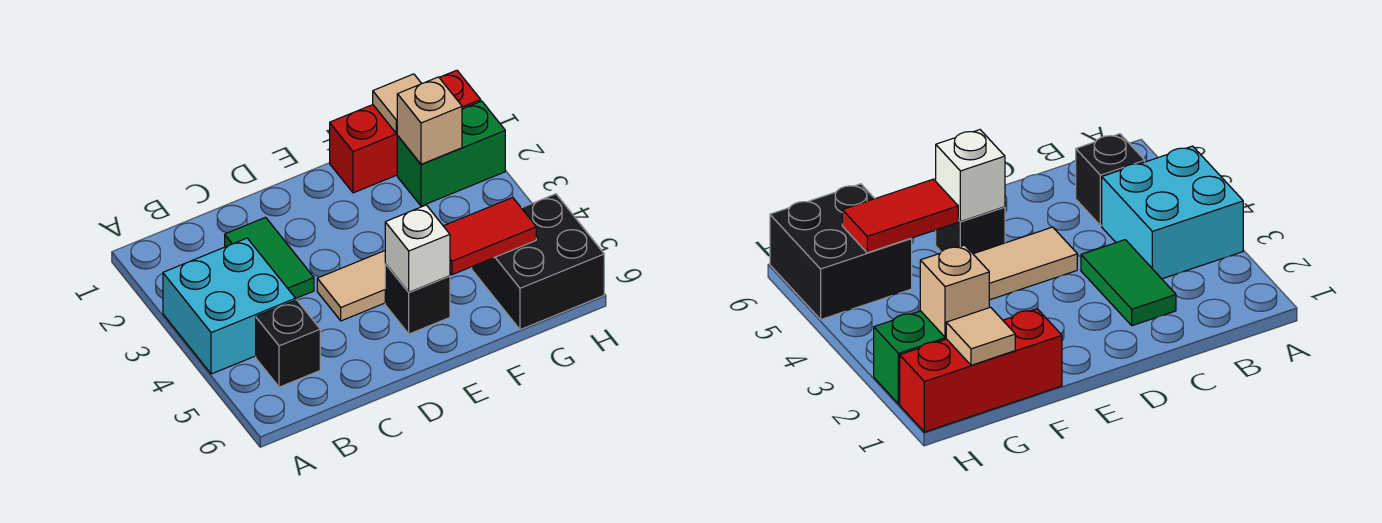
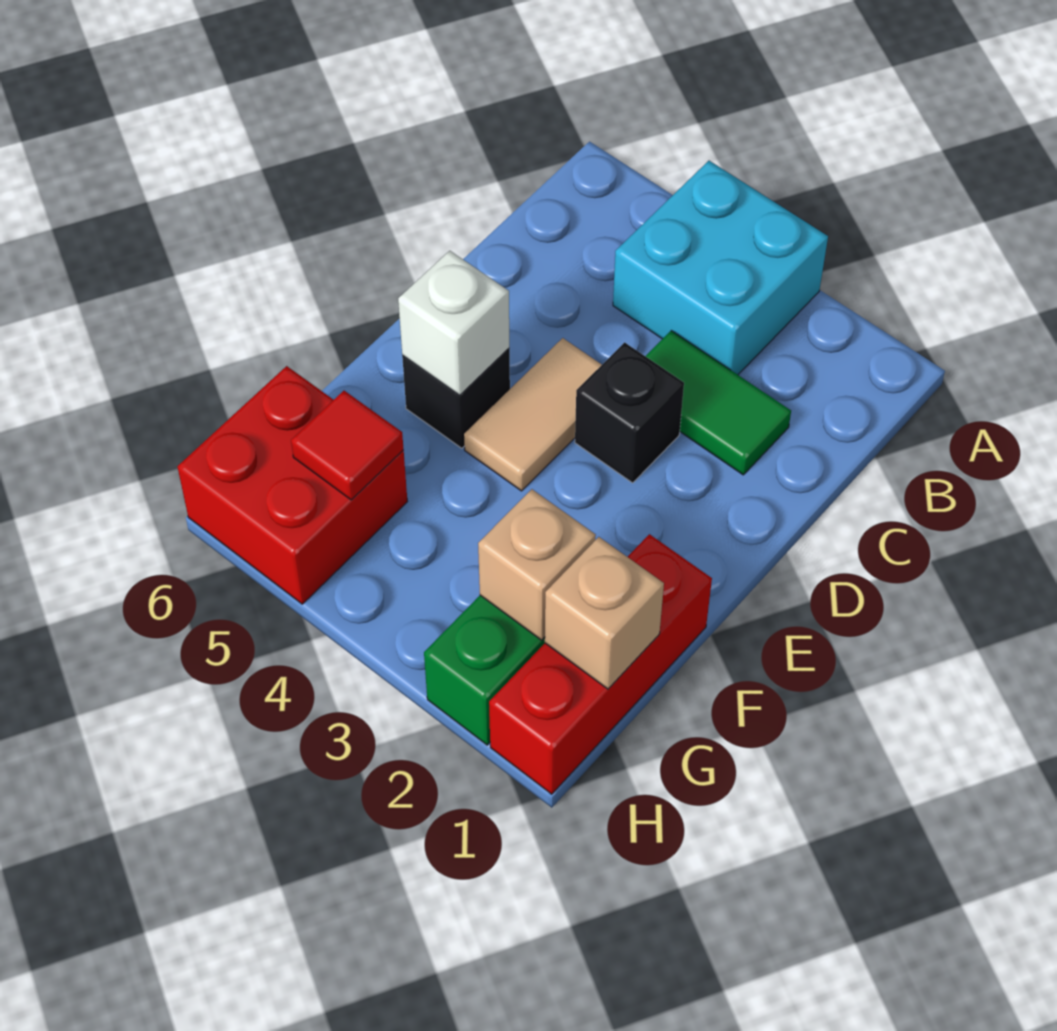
black 1x1 brick [256,300,320,387] -> black 1x1 brick moved to [575,342,684,483]
red 1x2 tile [444,197,536,275] -> red 1x1 tile [291,391,404,500]
tan 1x1 tile [373,74,422,133] -> tan 1x1 brick [545,537,664,689]
black 2x2 brick [472,194,604,330] -> red 2x2 brick [178,366,407,604]

